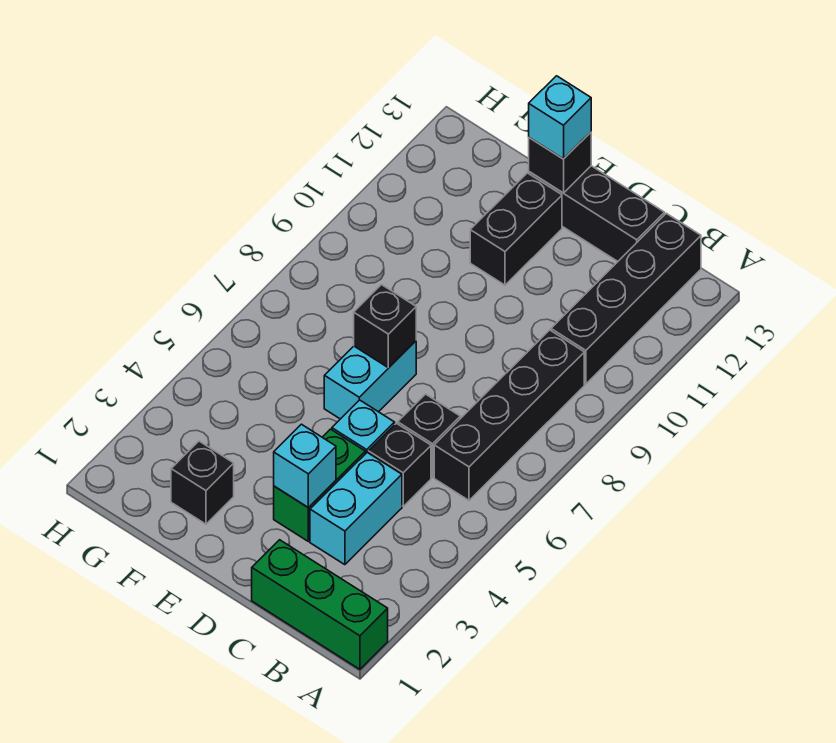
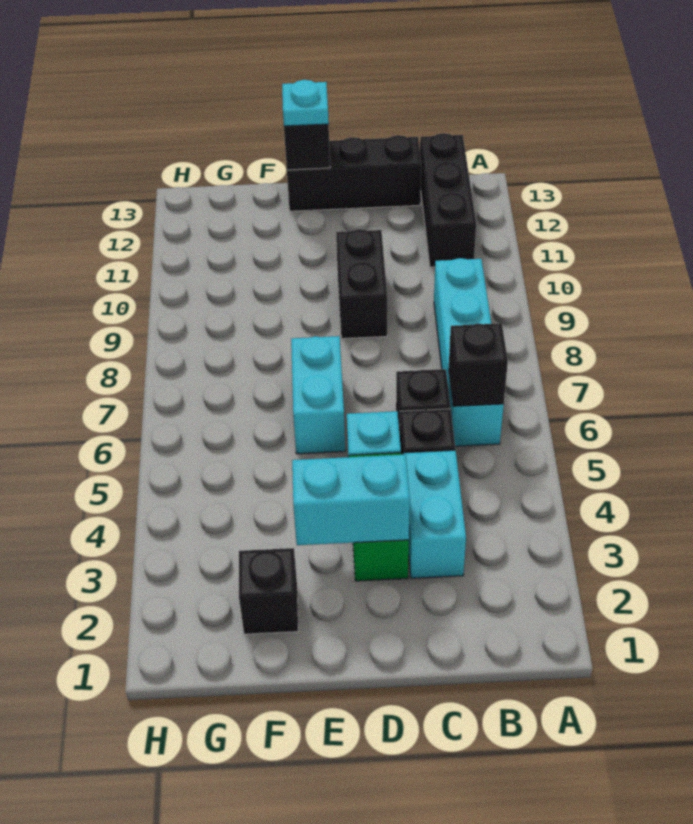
green 1x3 brick [252,540,388,669] -> none
black 1x4 brick [434,330,584,500] -> cyan 1x4 brick [434,258,504,446]
black 1x4 brick [551,213,701,384] -> black 1x3 brick [420,133,476,267]
cyan 1x1 brick [274,424,336,508] -> cyan 1x2 brick [292,454,410,545]
black 1x1 brick [354,285,416,368] -> black 1x1 brick moved to [449,323,508,406]
black 1x2 brick [470,173,562,285] -> black 1x2 brick moved to [336,229,387,339]
cyan 1x1 brick [529,76,591,159] -> cyan 1x1 plate [282,80,329,126]

